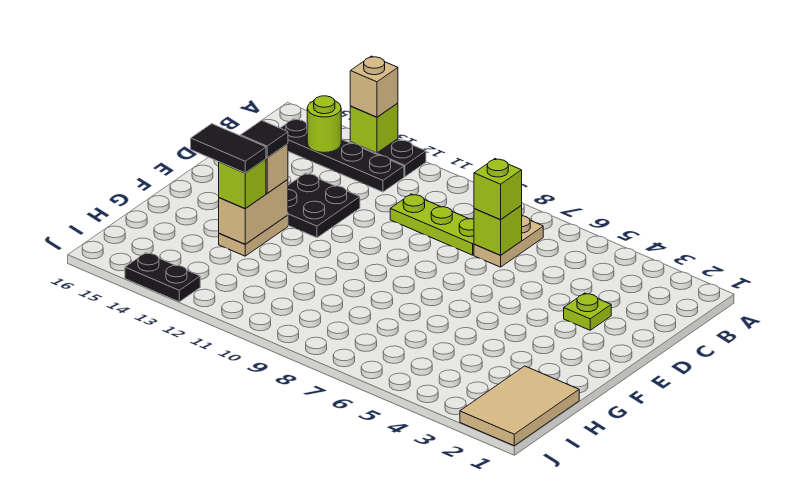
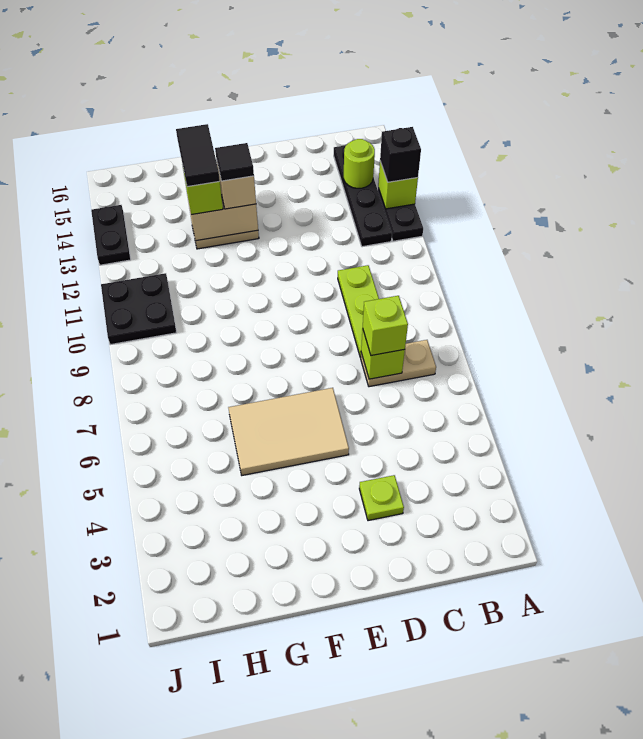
tan 1x1 brick [350,56,398,117] -> black 1x1 brick [380,127,421,182]
black 2x2 plate [288,173,360,238] -> black 2x2 plate moved to [101,273,177,345]
tan 2x3 tile [460,366,579,446] -> tan 2x3 tile moved to [228,388,349,475]

